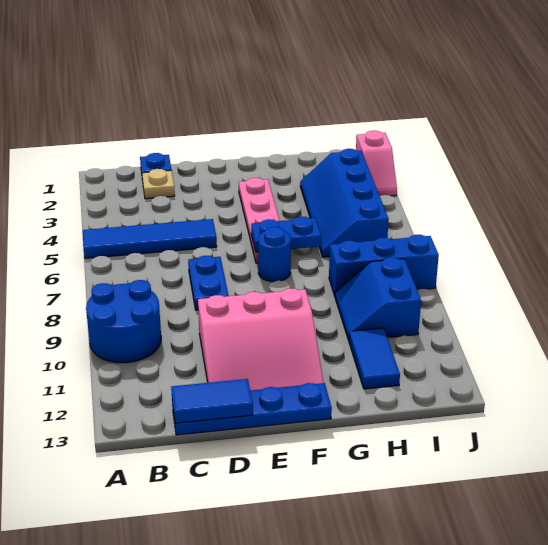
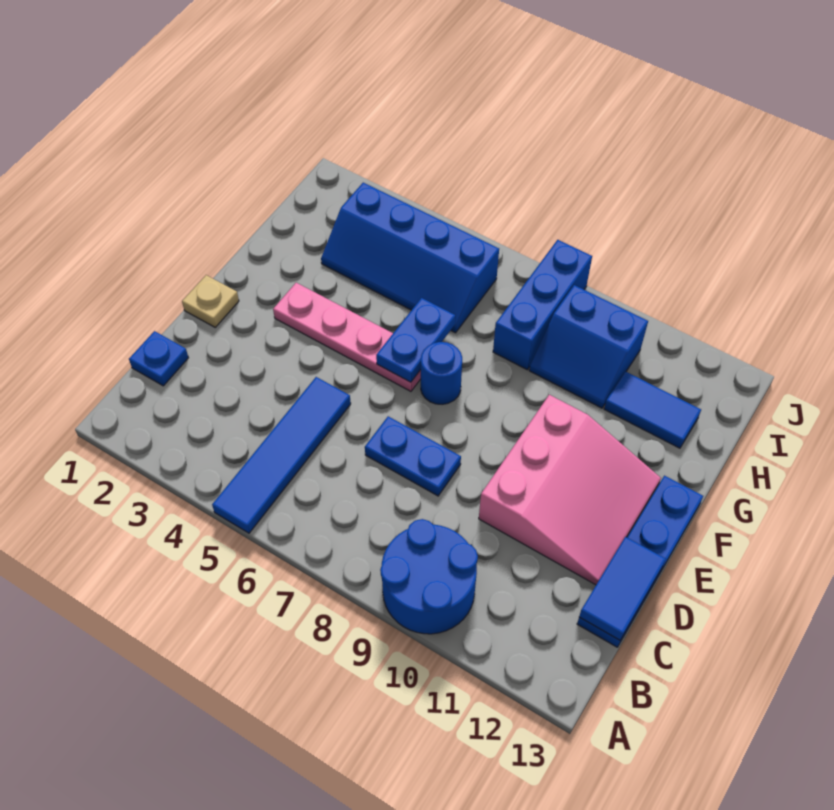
tan 1x1 plate [142,169,175,199] -> tan 1x1 plate moved to [182,275,239,327]
pink 1x2 slope [356,131,397,196] -> none

